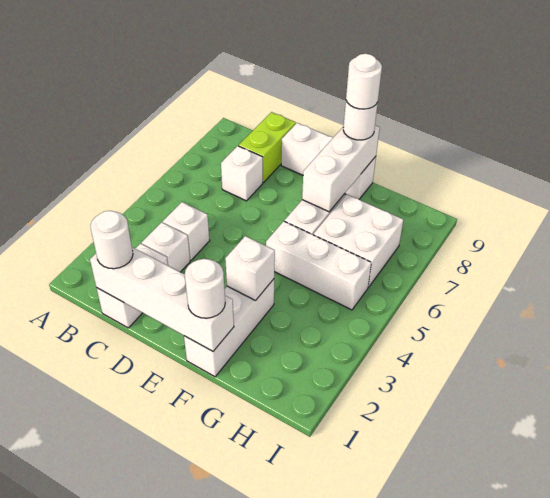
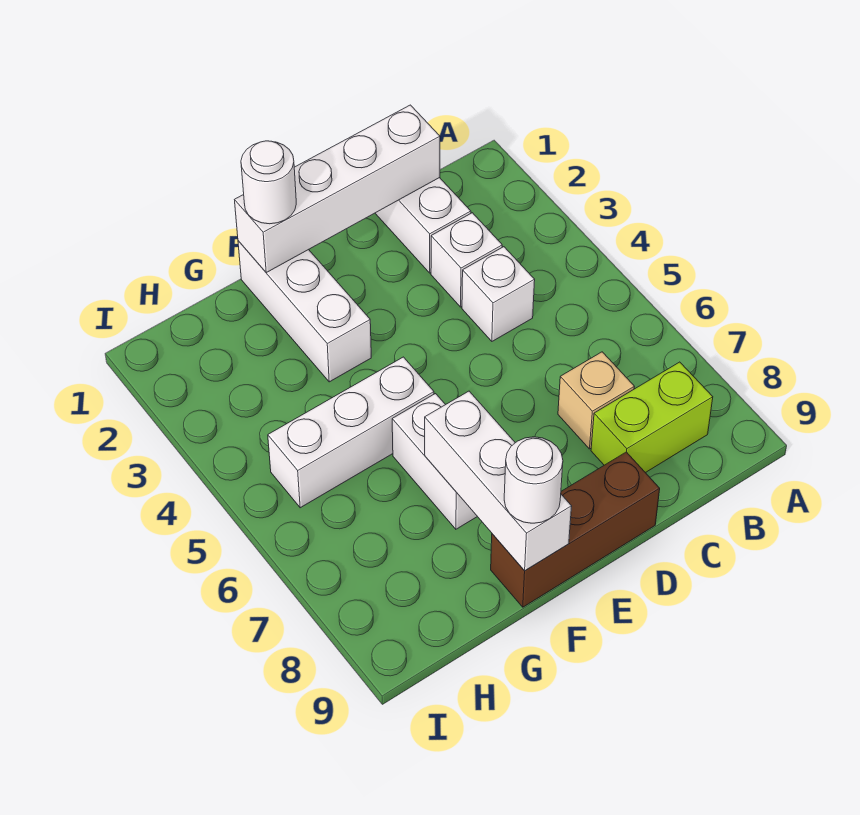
white 1x1 round brick [91,211,133,269] -> none
white 1x1 brick [221,146,263,201] -> tan 1x1 brick [558,352,634,449]
lime 1x2 brick [239,112,296,183] -> lime 1x2 brick turned to [591,362,713,473]
white 1x3 brick [281,123,376,199] -> brown 1x3 brick [491,452,660,607]
white 1x1 brick [225,236,275,301] -> none
white 1x1 round brick [346,54,382,109] -> none
white 2x2 brick [313,194,403,287] -> none

